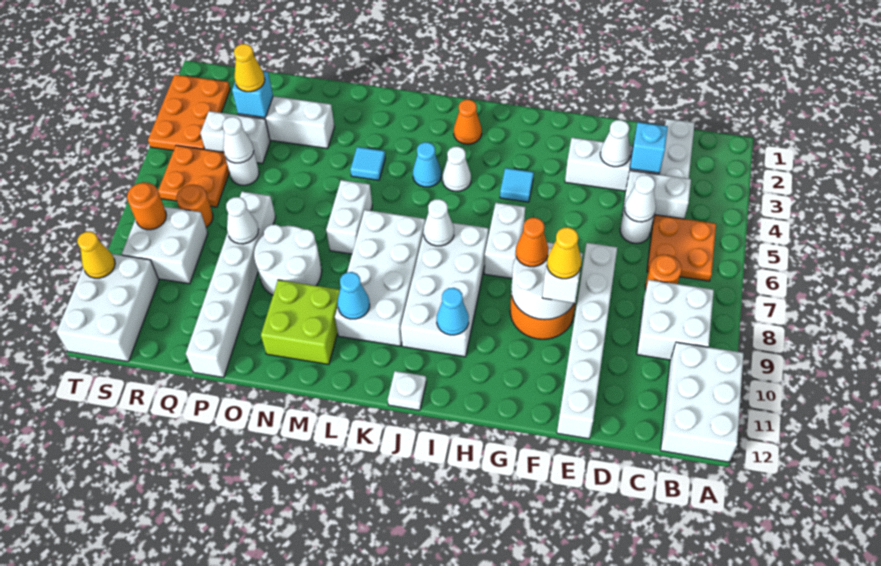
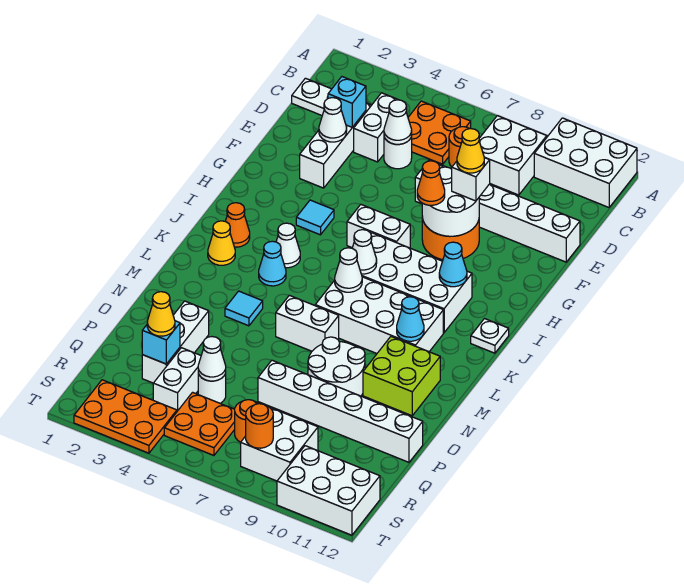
white 1x1 cone [226,197,259,244] -> white 1x1 cone moved to [335,248,362,292]
yellow 1x1 cone [77,231,115,278] -> yellow 1x1 cone moved to [208,221,235,265]

